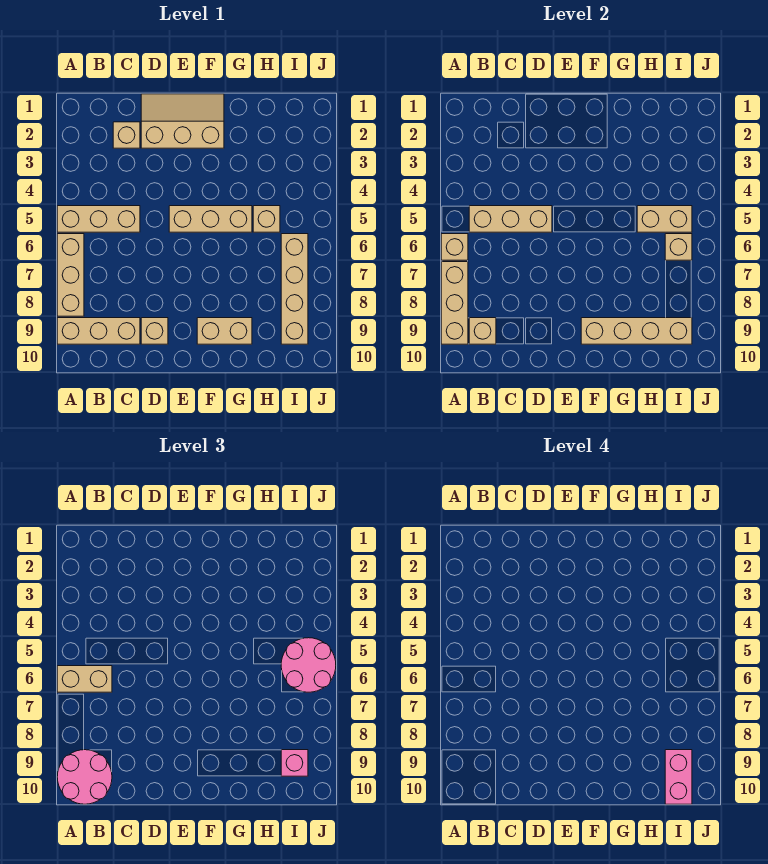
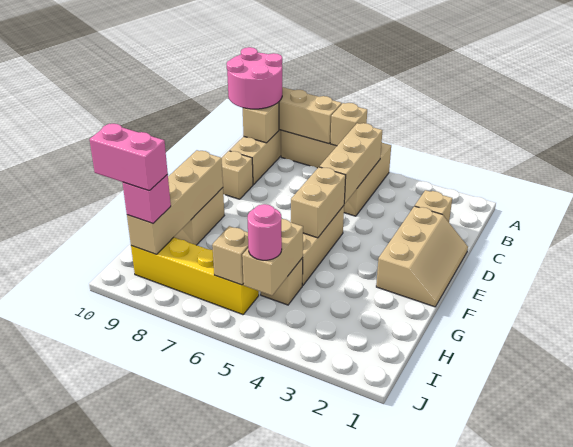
tan 1x2 brick [57,666,112,692] -> tan 1x2 brick moved to [291,167,346,238]
pink 2x2 round brick [281,638,336,692] -> pink 1x1 round brick [247,204,282,260]
tan 1x4 brick [281,234,308,344] -> yellow 1x4 brick [131,237,259,315]

